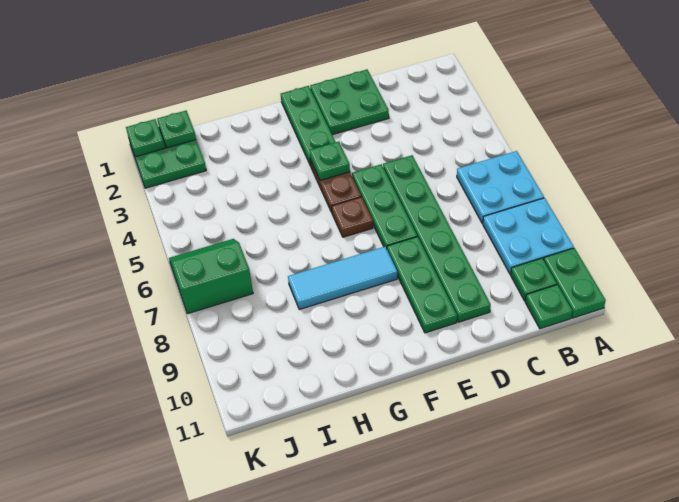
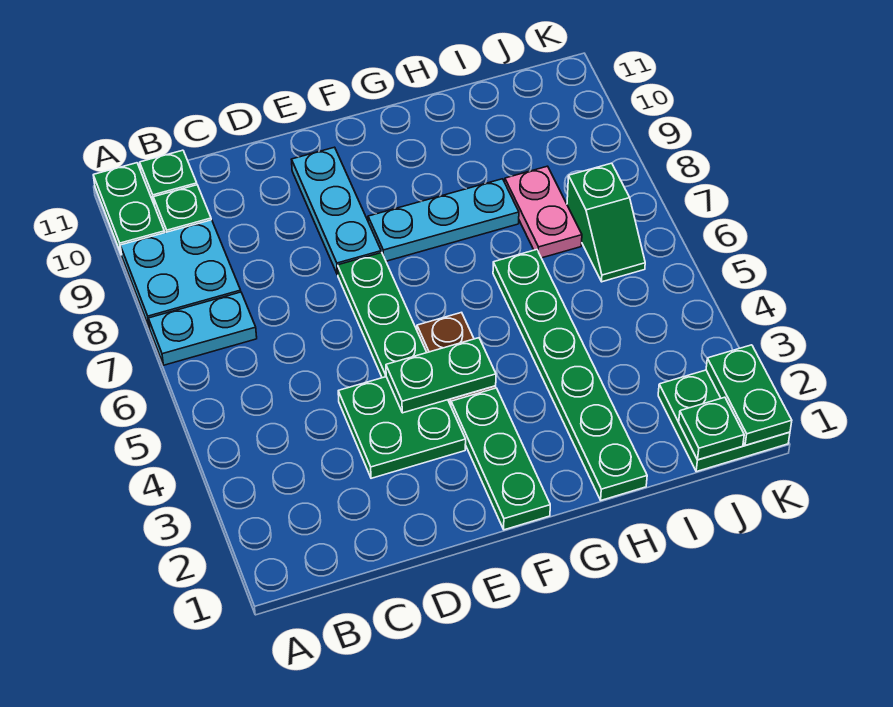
cyan 2x2 plate [457,151,544,224] -> cyan 1x2 plate [148,292,257,365]
green 2x2 plate [310,70,389,135] -> green 2x2 plate moved to [338,377,466,478]
green 1x6 plate [383,155,491,322] -> green 1x6 plate moved to [493,250,647,500]
green 1x3 plate [387,237,457,333] -> cyan 1x3 plate [292,147,381,275]
green 1x1 plate [309,142,350,180] -> green 1x2 plate [386,338,496,413]
brown 1x1 plate [332,197,373,237] -> none
cyan 1x3 tile [288,247,397,310] -> cyan 1x3 plate [368,179,519,261]
none -> pink 1x2 plate [505,166,582,258]
green 2x2 slope [169,239,253,314] -> green 1x2 slope [567,163,645,282]
green 1x1 plate [126,119,165,157] -> green 1x2 plate [706,345,792,446]

